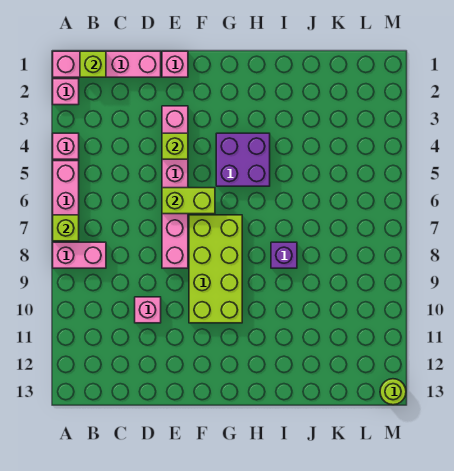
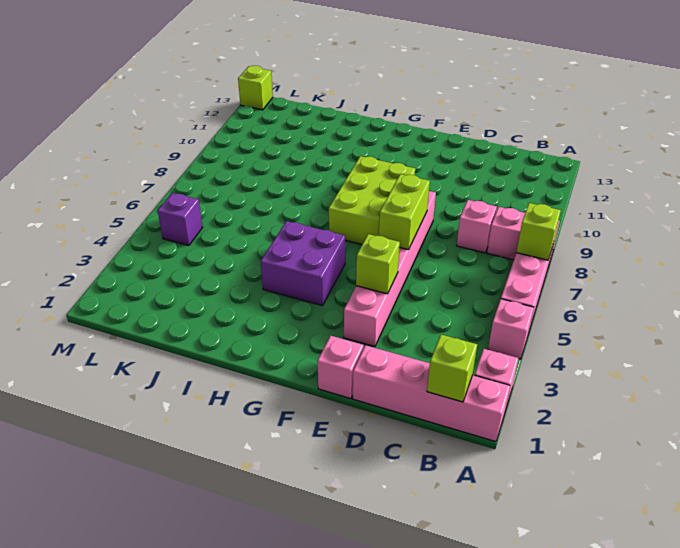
pink 1x1 brick [135,297,161,323] -> pink 1x1 brick moved to [456,200,497,253]
lime 1x2 brick [162,188,215,214] -> lime 1x2 brick turned to [379,174,430,250]
lime 2x4 brick [189,215,242,323] -> lime 2x3 brick [329,156,415,244]
purple 1x1 brick [271,242,297,268] -> purple 1x1 brick moved to [158,193,203,245]
lime 1x1 round brick [380,379,406,405] -> lime 1x1 brick [238,66,273,110]

